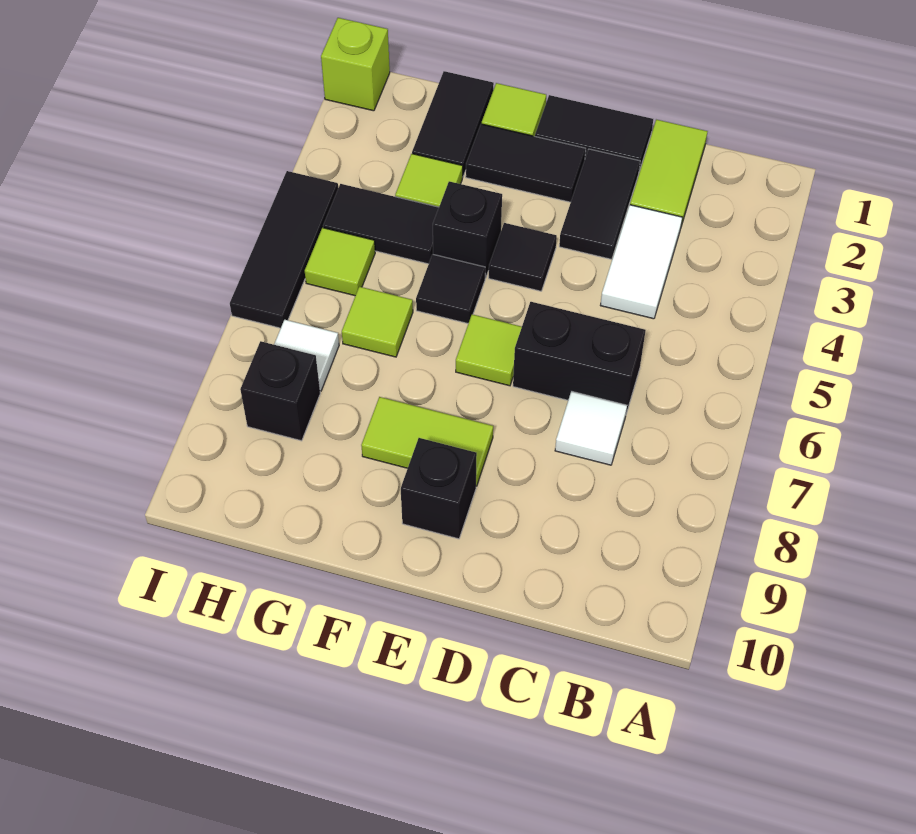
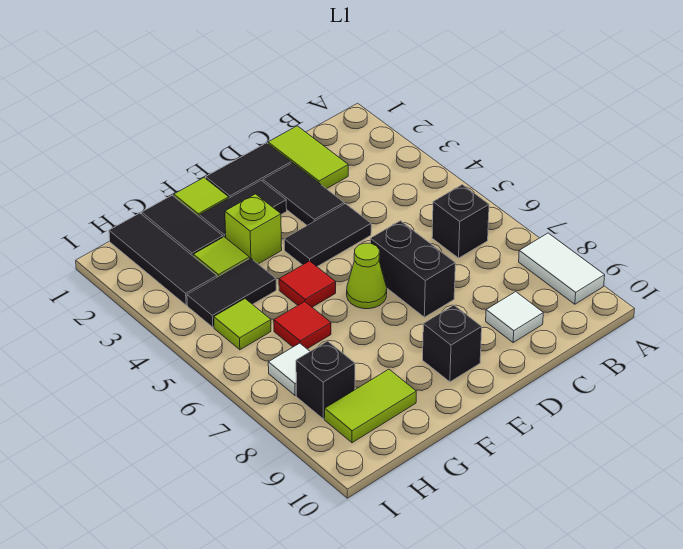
white 1x2 tile [600,205,682,319] -> white 1x2 tile moved to [519,233,605,304]
black 1x2 brick [513,302,646,414] -> black 1x2 brick turned to [370,221,455,317]
white 1x1 tile [555,391,627,465] -> white 1x1 tile moved to [486,292,543,342]
black 1x1 tile [489,223,557,291] -> black 1x2 tile [284,204,371,266]
lime 1x1 tile [456,314,522,386] -> lime 1x1 cone [347,243,387,309]
lime 1x2 tile [361,397,493,486] -> lime 1x2 tile moved to [325,369,416,443]
black 1x1 brick [433,181,502,278] -> black 1x1 brick moved to [432,185,489,258]
black 1x1 tile [416,254,485,323] -> red 1x1 tile [279,261,336,307]
lime 1x1 tile [342,287,413,357] -> red 1x1 tile [274,302,331,349]
lime 1x1 brick [321,18,390,111] -> lime 1x1 brick moved to [225,194,282,264]
black 1x3 tile [230,171,338,328] -> black 1x3 tile moved to [109,213,217,305]

